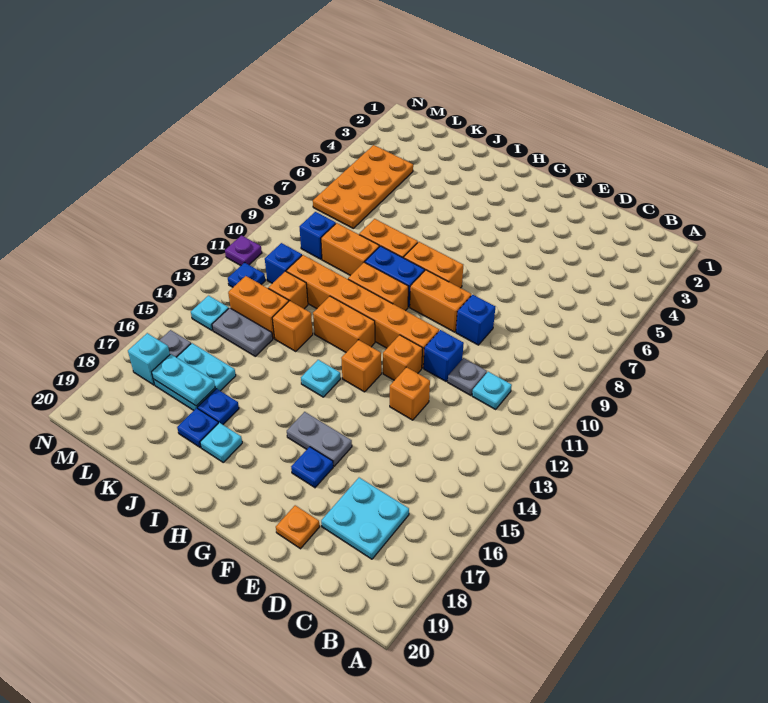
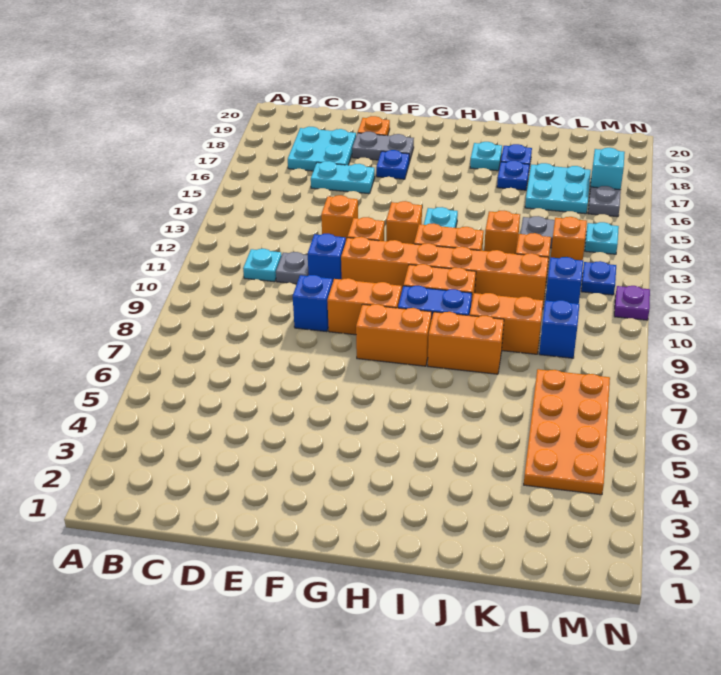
grey 1x2 plate [287,412,352,466] -> grey 1x2 plate moved to [352,132,414,162]
orange 1x2 brick [228,276,289,338] -> orange 1x1 brick [551,217,587,261]
cyan 1x2 plate [152,354,215,406] -> cyan 1x2 plate moved to [311,161,375,194]

